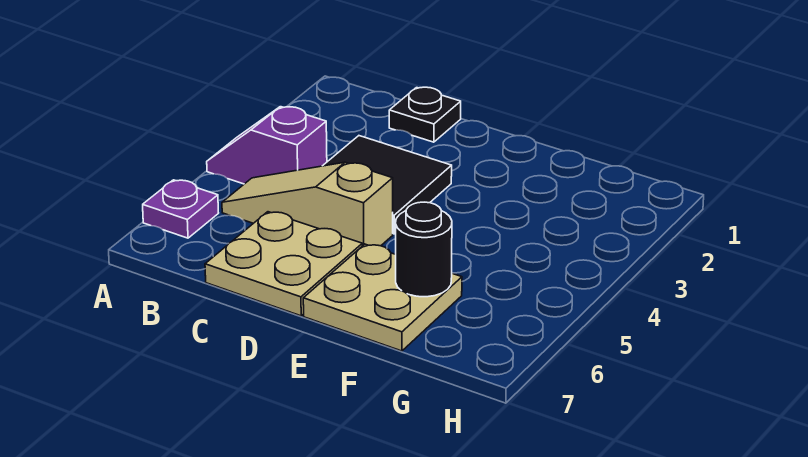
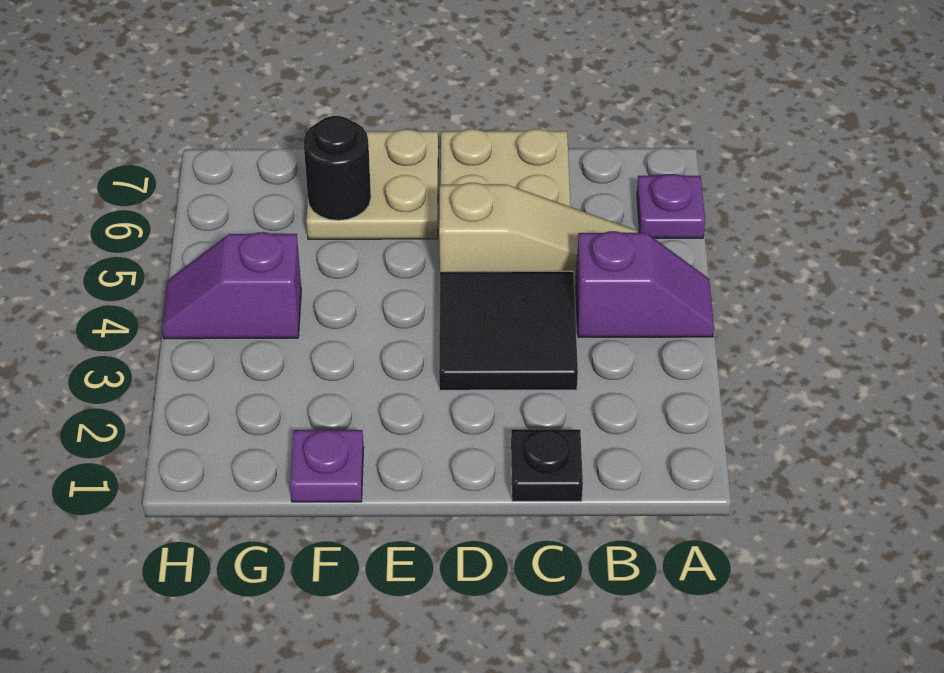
none -> purple 1x1 plate [290,430,364,502]
none -> purple 1x2 slope [162,232,301,339]

